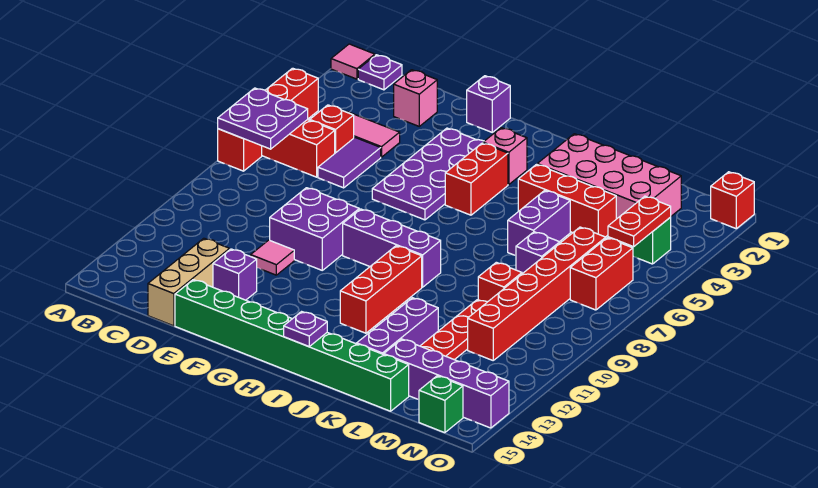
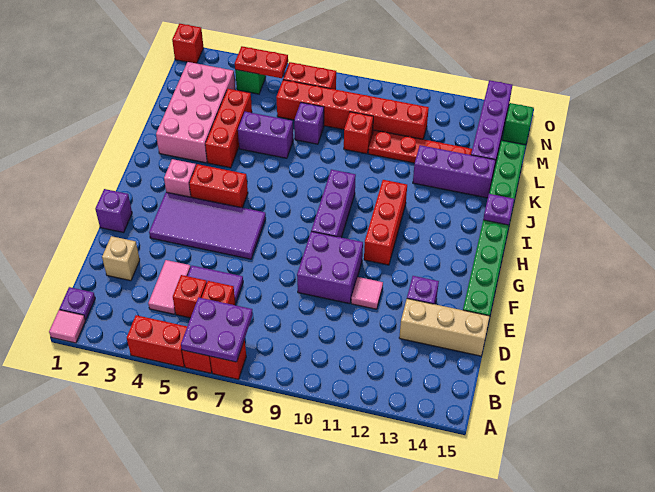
pink 1x1 brick [394,70,437,126] -> tan 1x1 brick [102,236,140,281]
purple 2x4 plate [372,128,484,220] -> purple 2x4 tile [149,192,266,259]
red 1x3 brick [340,246,422,333] -> red 1x3 brick turned to [364,180,407,265]

